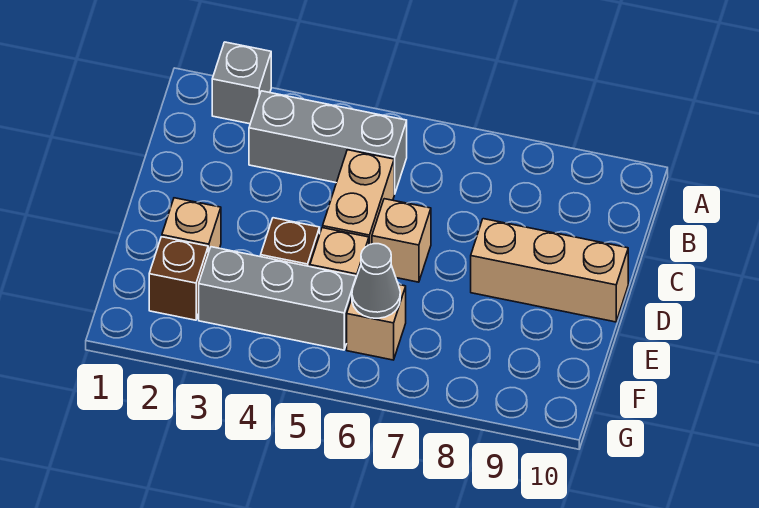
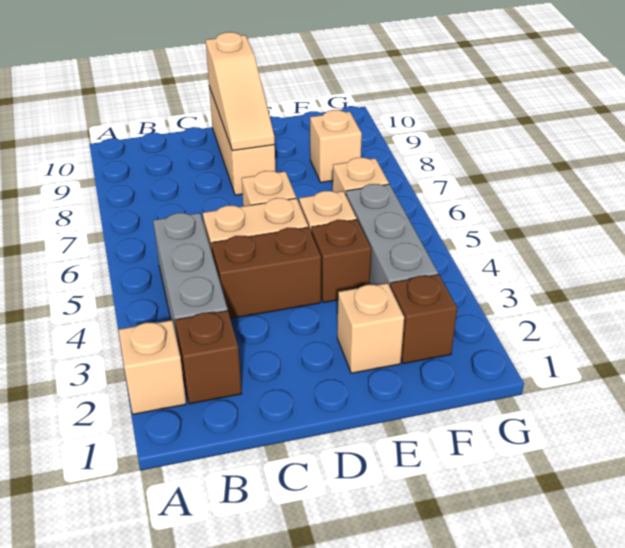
grey 1x1 brick [212,42,271,124] -> tan 1x1 brick [118,320,186,414]
none -> brown 1x1 brick [175,311,242,404]
none -> brown 1x2 brick [211,227,321,319]
none -> tan 1x3 slope [206,32,275,151]
grey 1x1 cone [352,244,400,318] -> none
none -> tan 1x1 brick [310,110,362,182]

